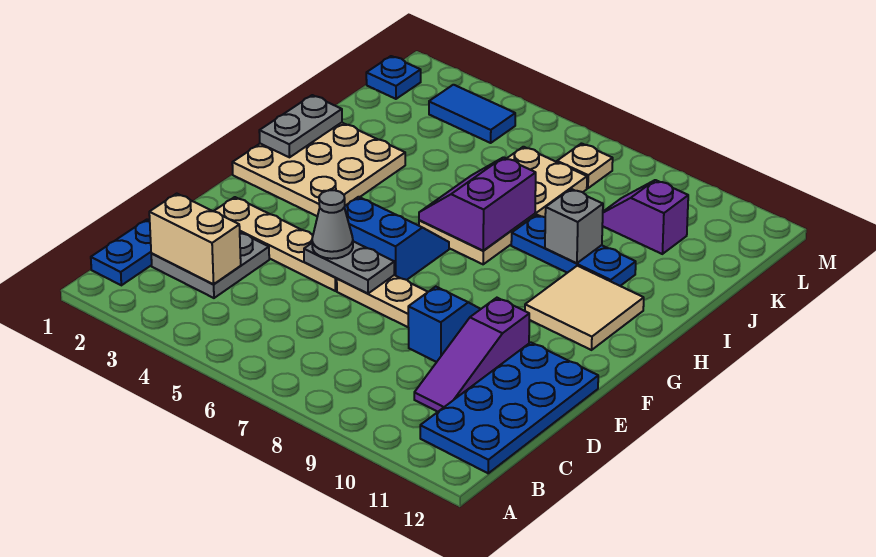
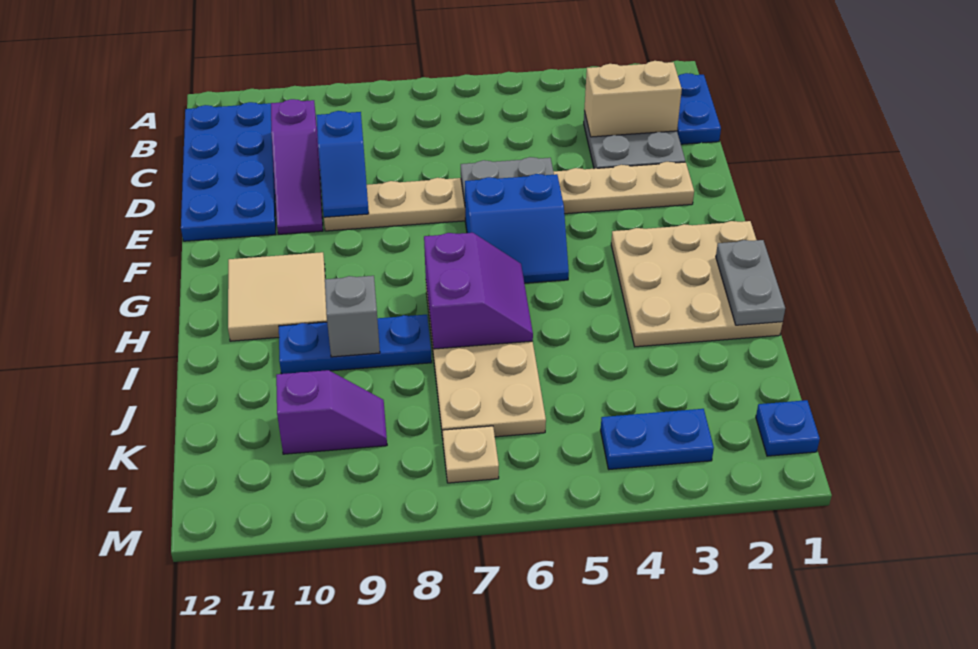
purple 1x3 slope [414,298,529,412] -> purple 1x3 slope turned to [271,99,323,234]
grey 1x1 cone [312,190,353,259] -> none
blue 1x2 tile [429,85,515,143] -> blue 1x2 plate [601,409,714,469]

